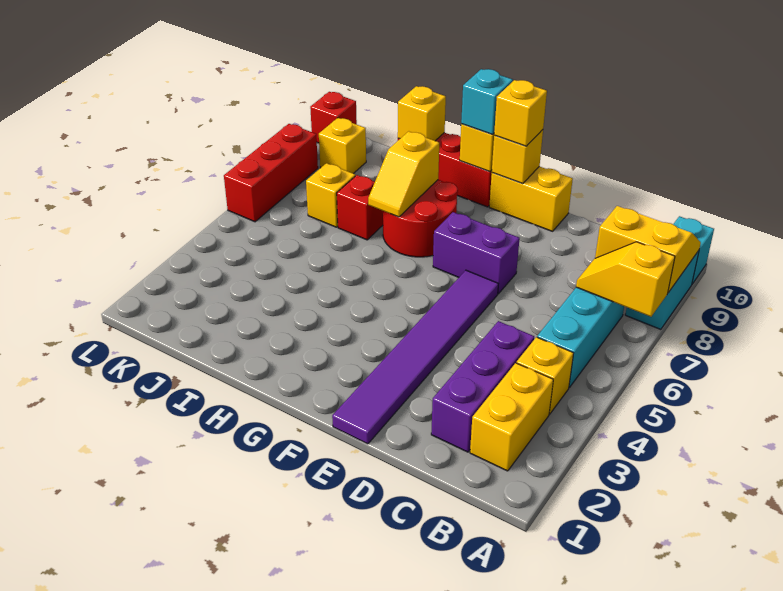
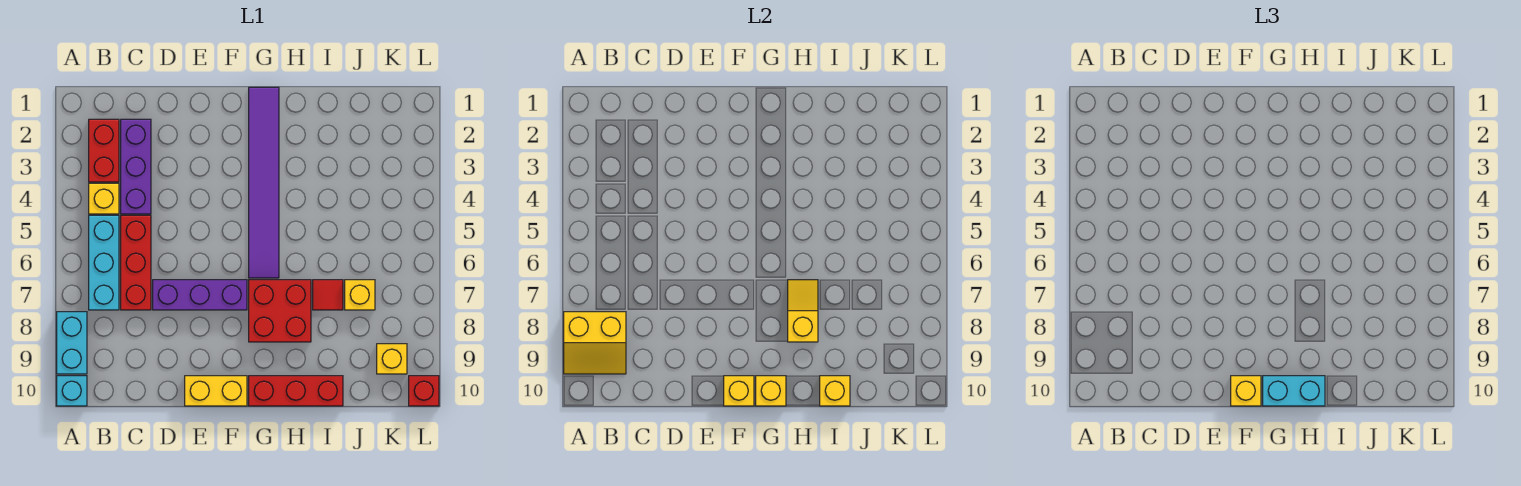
yellow 1x2 slope [576,242,675,317] -> none
yellow 1x2 brick [470,363,553,471] -> red 1x2 brick [89,119,119,182]
purple 1x6 tile [332,270,498,444] -> purple 1x6 tile moved to [249,87,279,278]
purple 1x2 brick [433,212,520,294] -> purple 1x3 brick [153,280,247,310]
red 2x2 round brick [383,180,458,257] -> red 2x2 brick [249,280,311,342]
cyan 1x1 brick [461,69,513,134] -> cyan 1x2 brick [1263,376,1325,406]
red 1x1 brick [337,175,383,240] -> red 1x1 tile [313,280,343,310]
red 1x3 brick [224,124,318,222] -> red 1x3 brick moved to [121,215,151,310]

